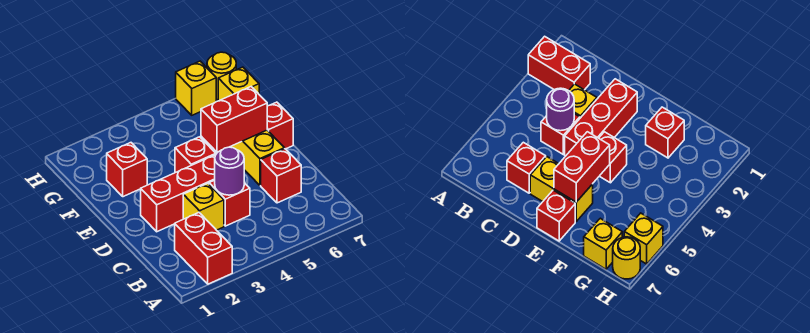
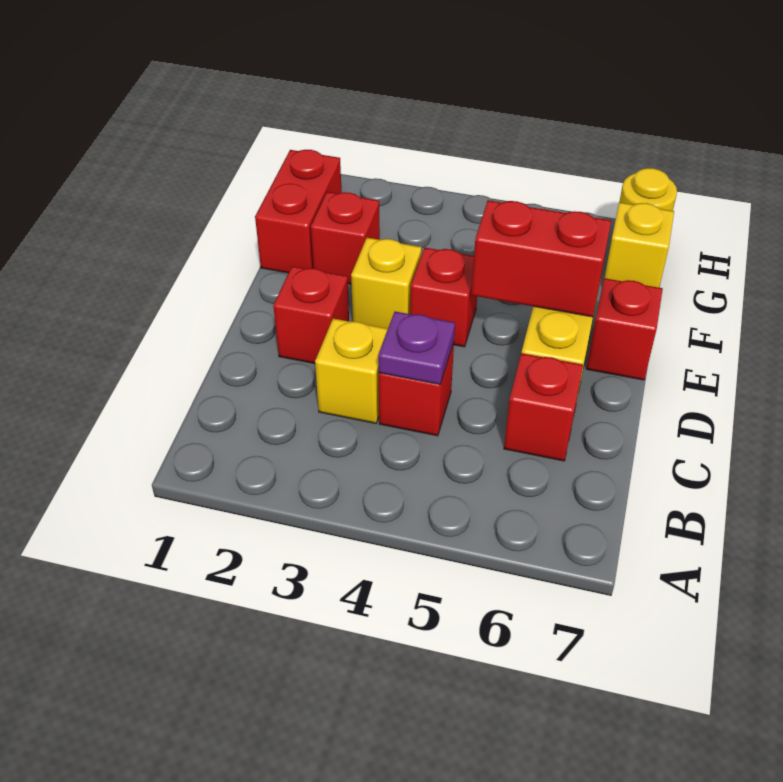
red 1x2 brick [175,213,232,284] -> red 1x2 brick moved to [255,150,342,273]
purple 1x1 round brick [215,147,244,195] -> purple 1x1 plate [378,312,455,384]
red 1x3 brick [141,155,216,232] -> red 1x1 brick [273,266,349,364]
yellow 1x1 brick [176,61,216,115] -> yellow 1x1 brick moved to [351,238,422,329]

